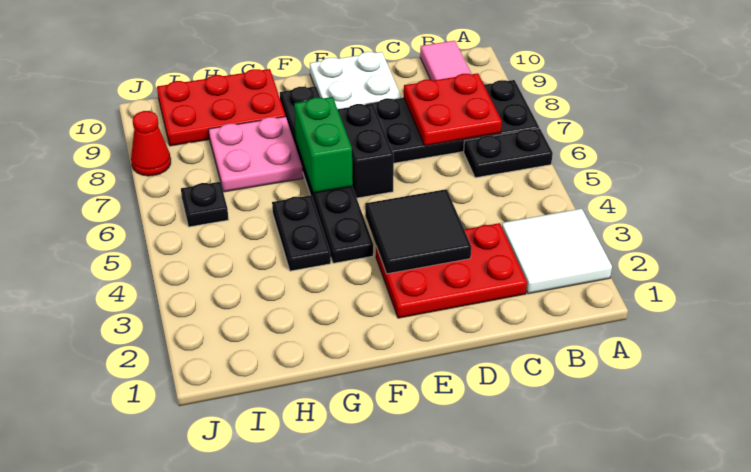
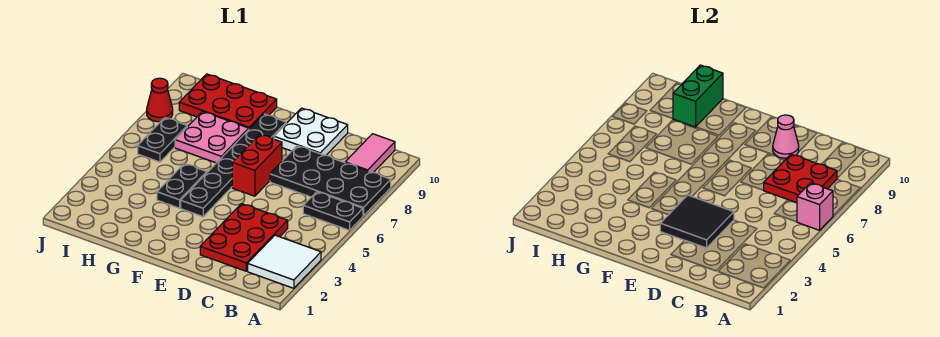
none -> pink 1x1 brick [797,183,833,230]
red 2x3 plate [376,223,527,318] -> red 2x3 plate turned to [200,204,288,271]
none -> pink 1x1 cone [773,115,799,158]
black 1x2 brick [338,104,394,198] -> red 1x2 brick [232,134,282,196]
green 1x2 brick [294,97,353,193] -> green 1x2 brick moved to [673,65,723,127]
black 1x1 plate [181,182,229,227] -> black 1x2 plate [138,118,187,162]

